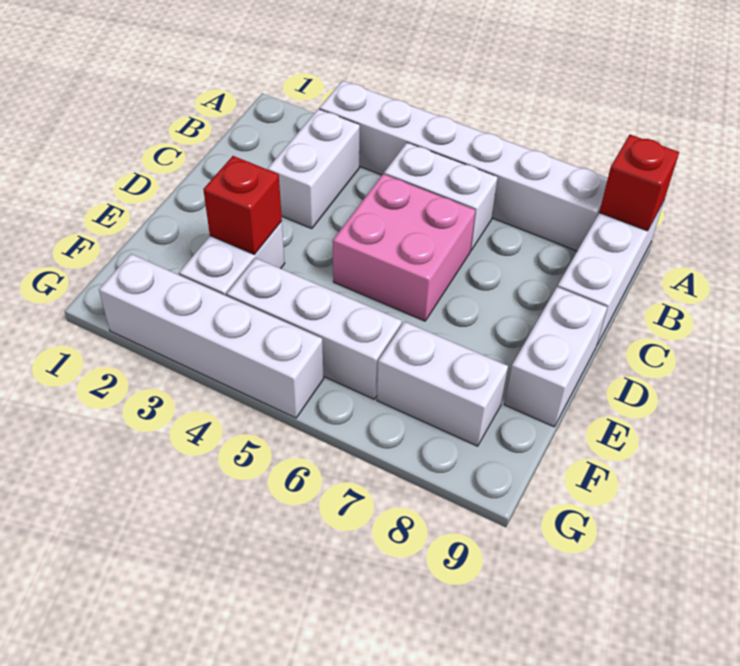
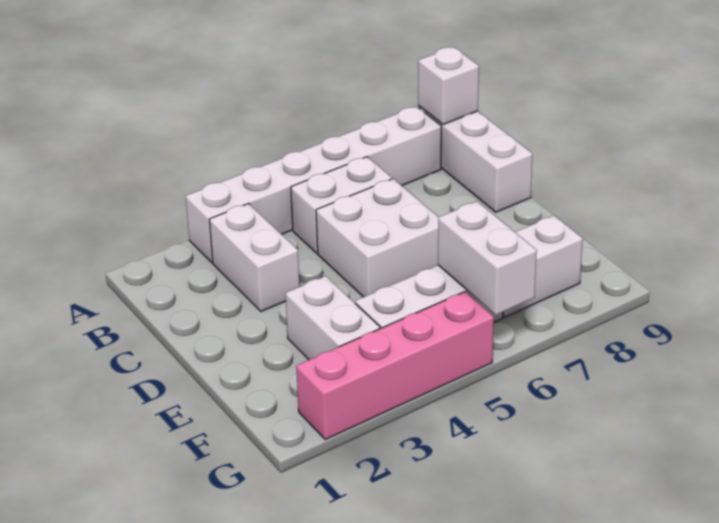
red 1x1 brick [599,135,679,231] -> white 1x1 brick [418,47,479,125]
pink 2x2 brick [333,174,475,321] -> white 2x2 brick [316,179,439,297]
white 1x2 brick [504,287,607,427] -> white 1x2 brick moved to [438,201,537,315]
red 1x1 brick [203,156,282,254] -> none
white 1x4 brick [99,254,324,418] -> pink 1x4 brick [296,292,494,440]

